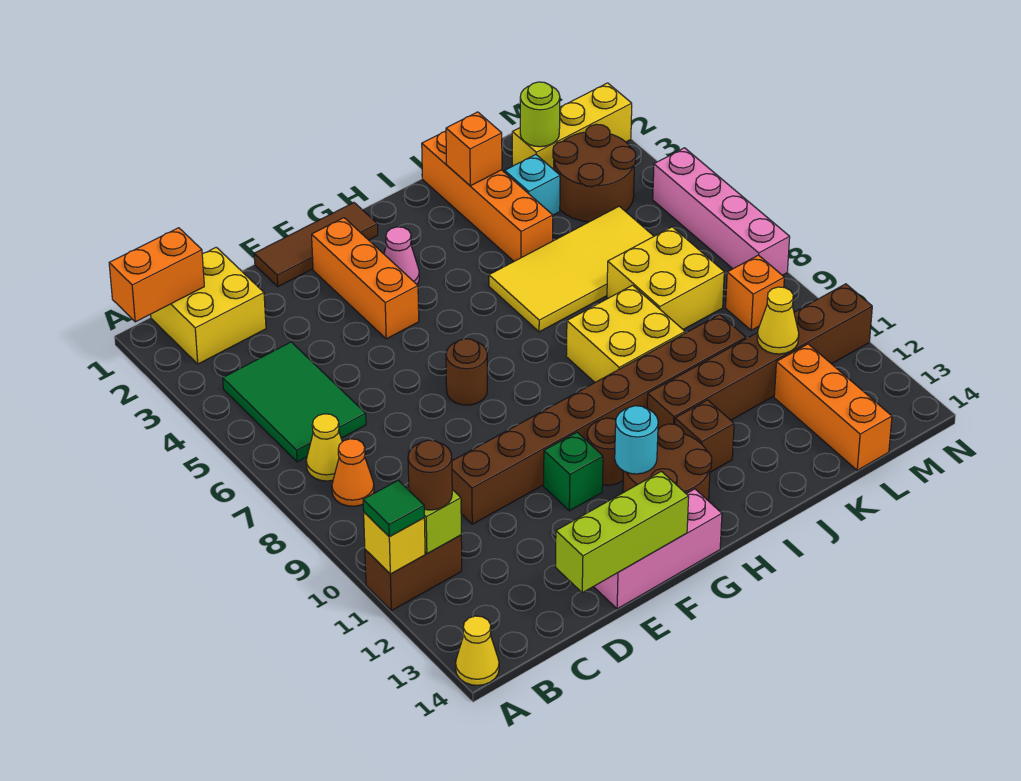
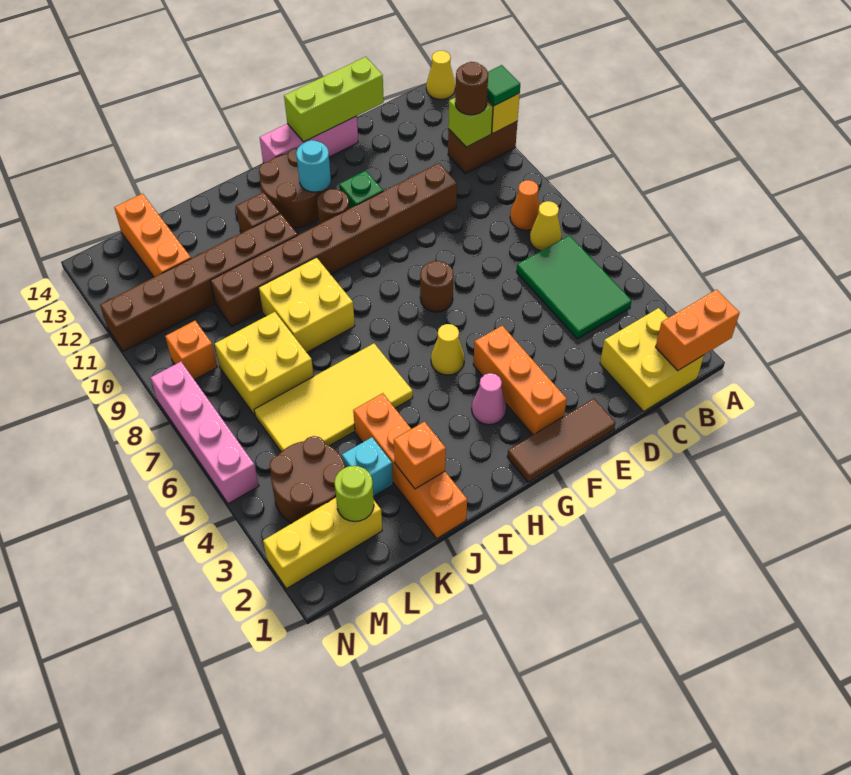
yellow 1x1 cone [757,287,799,354] -> yellow 1x1 cone moved to [431,324,465,375]

